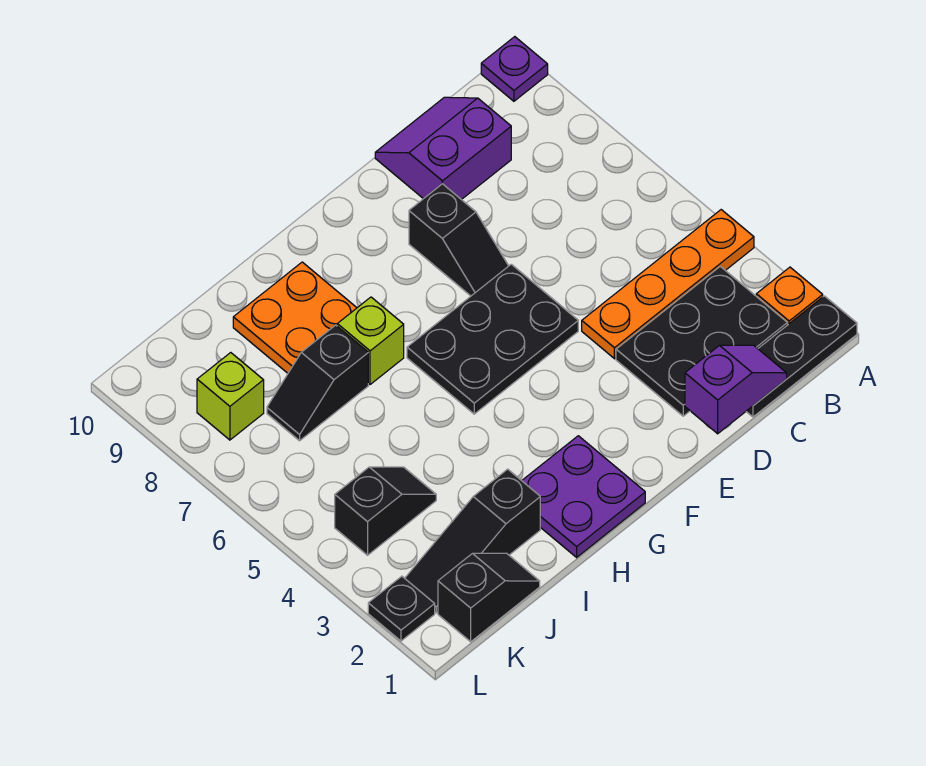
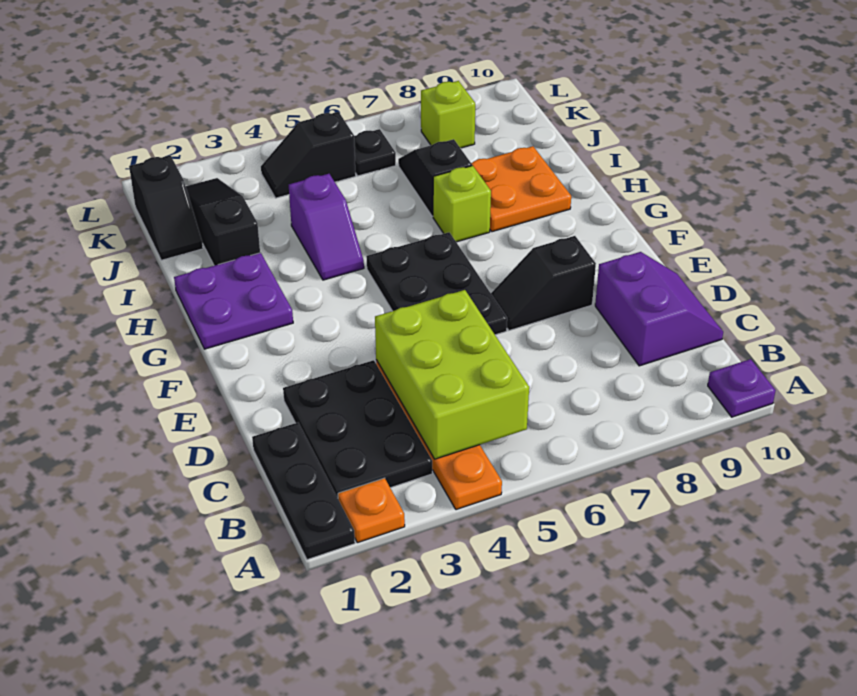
none -> lime 2x3 brick [375,290,529,459]
purple 1x2 slope [685,345,787,434] -> purple 1x2 slope moved to [289,174,364,280]
black 1x2 slope [335,467,436,555] -> black 1x2 slope turned to [261,112,356,198]
black 1x1 plate [368,576,435,641] -> black 1x1 plate moved to [354,129,396,176]

